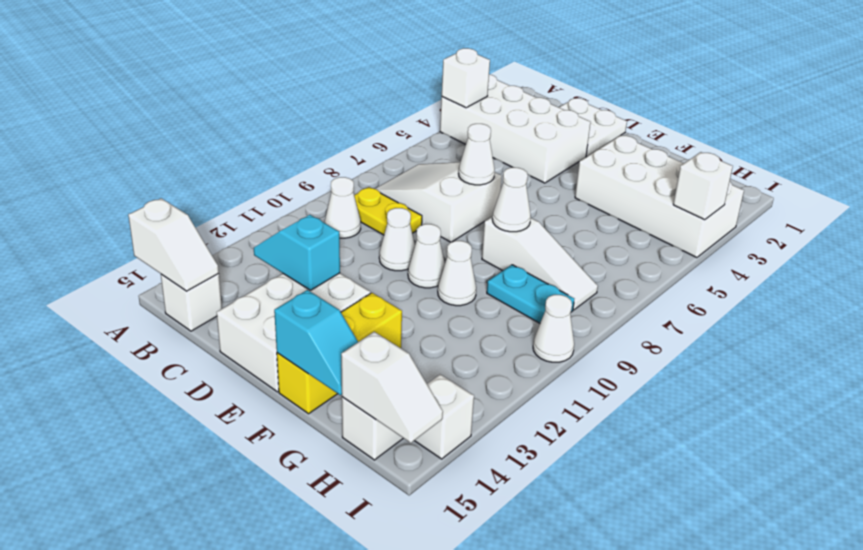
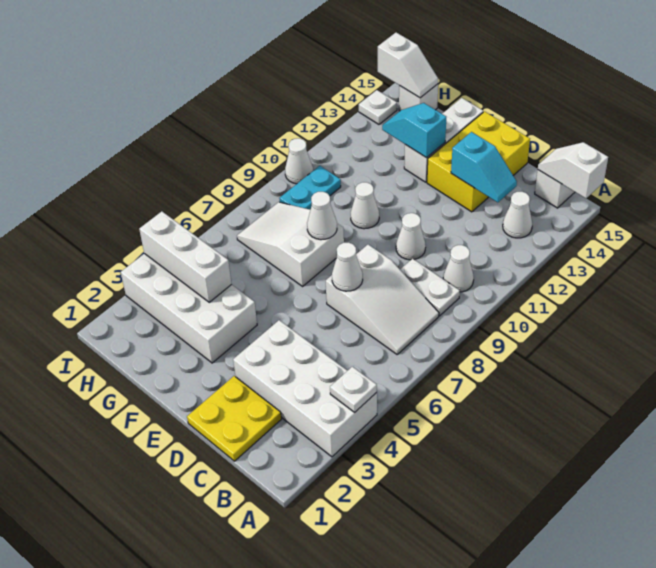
white 1x1 brick [442,48,490,108] -> white 1x1 plate [330,367,377,412]
yellow 1x2 plate [354,187,422,235] -> white 1x2 plate [400,259,460,316]
white 2x2 plate [559,98,627,156] -> yellow 2x2 plate [187,376,281,461]
white 2x3 brick [217,273,371,392] -> yellow 2x3 brick [427,111,530,212]
white 1x1 cone [408,224,445,288] -> white 1x1 cone moved to [503,192,532,238]
white 1x3 slope [482,216,598,310] -> white 2x3 slope [237,202,344,286]
yellow 1x3 brick [277,293,402,414] -> white 1x3 brick [404,98,483,182]
cyan 1x2 slope [274,290,358,395] -> cyan 1x2 slope moved to [382,103,446,158]
cyan 1x2 plate [487,265,574,323] -> cyan 1x2 plate turned to [279,166,341,210]
white 1x2 slope [341,332,443,443] -> white 1x2 slope turned to [378,33,438,98]
white 1x1 brick [673,152,733,220] -> white 1x3 brick [139,211,231,302]
white 1x1 brick [414,374,474,459] -> white 1x1 plate [359,90,397,124]

